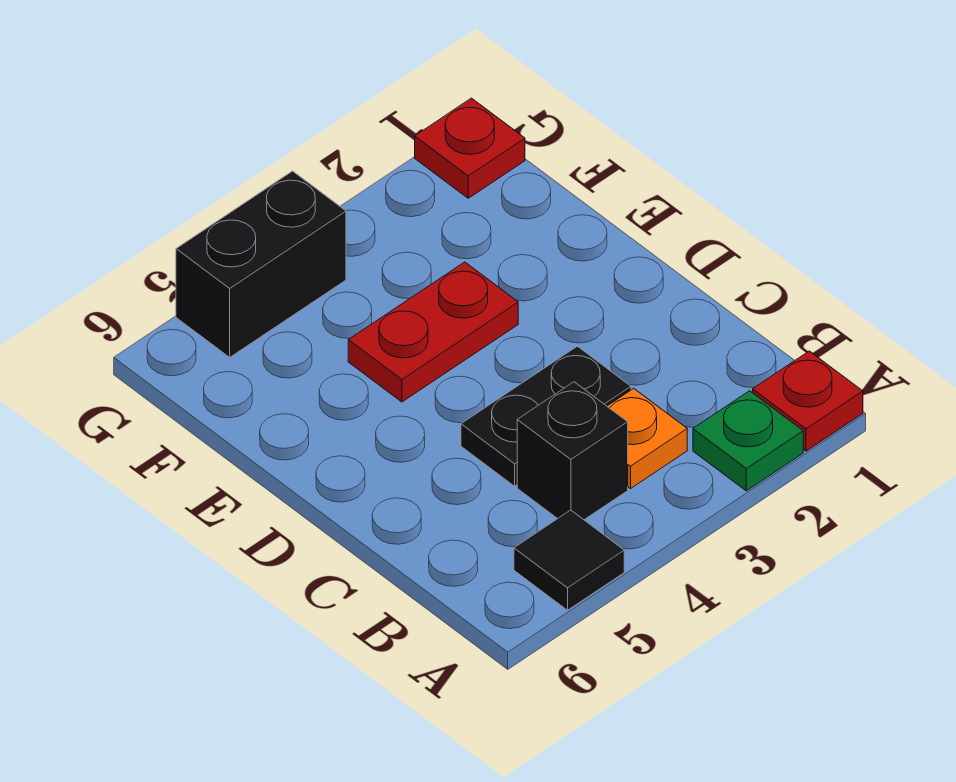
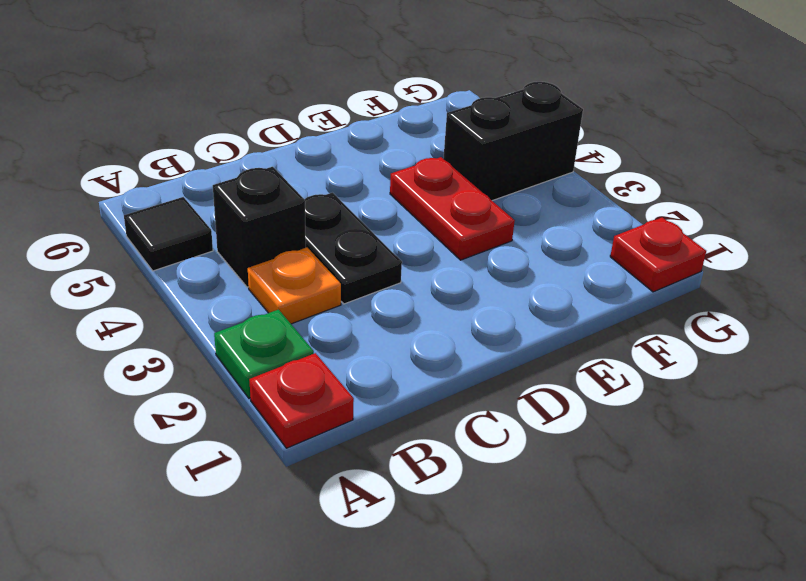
black 1x2 brick [176,171,346,357] -> black 1x2 brick turned to [443,82,583,201]

